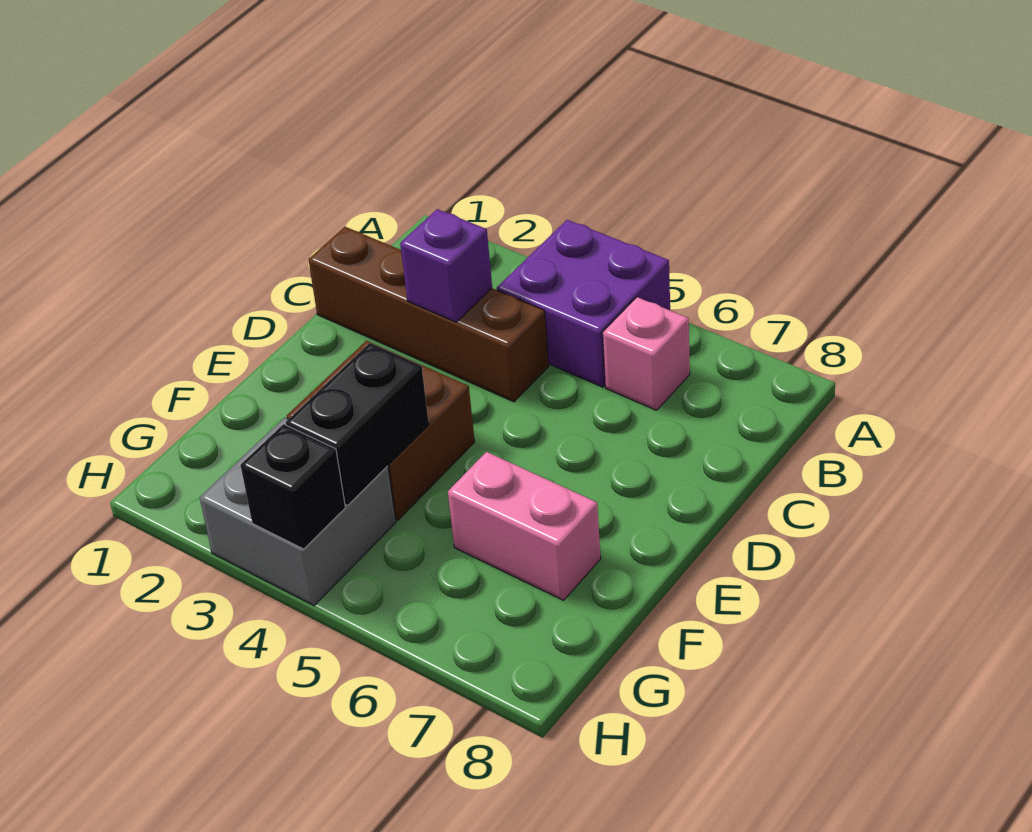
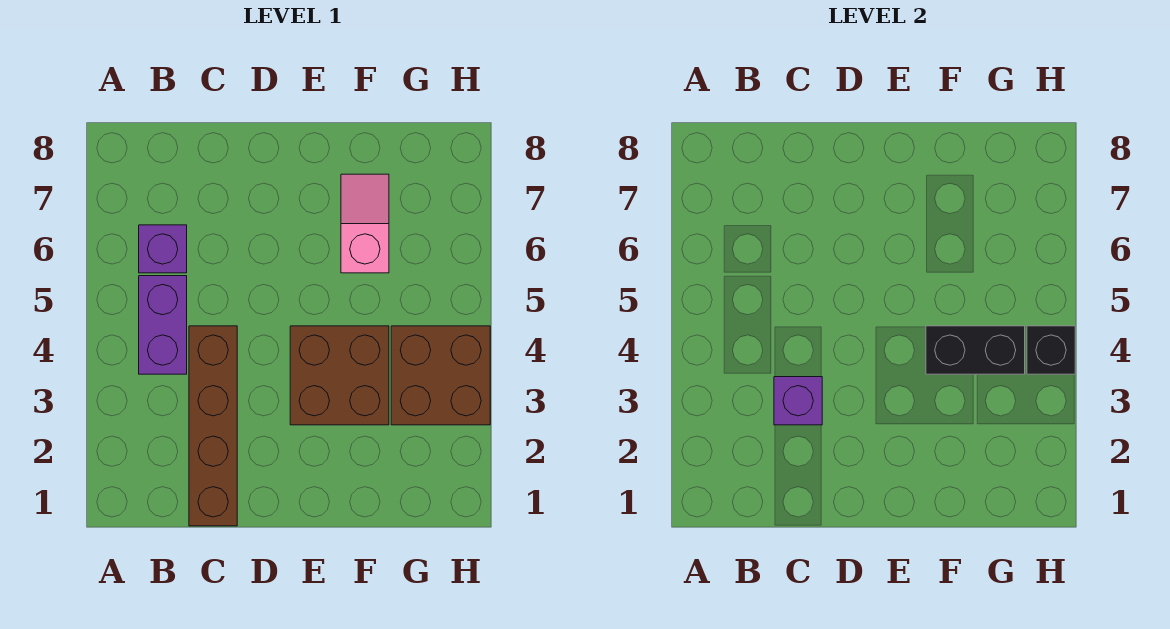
purple 2x2 brick [497,220,670,387] -> purple 1x2 brick [139,276,187,374]
pink 1x1 brick [603,297,690,410] -> purple 1x1 brick [139,225,187,273]
pink 1x2 brick [448,452,601,600] -> pink 1x2 slope [341,174,389,273]
grey 2x2 brick [200,418,396,606] -> brown 2x2 brick [391,326,490,425]

